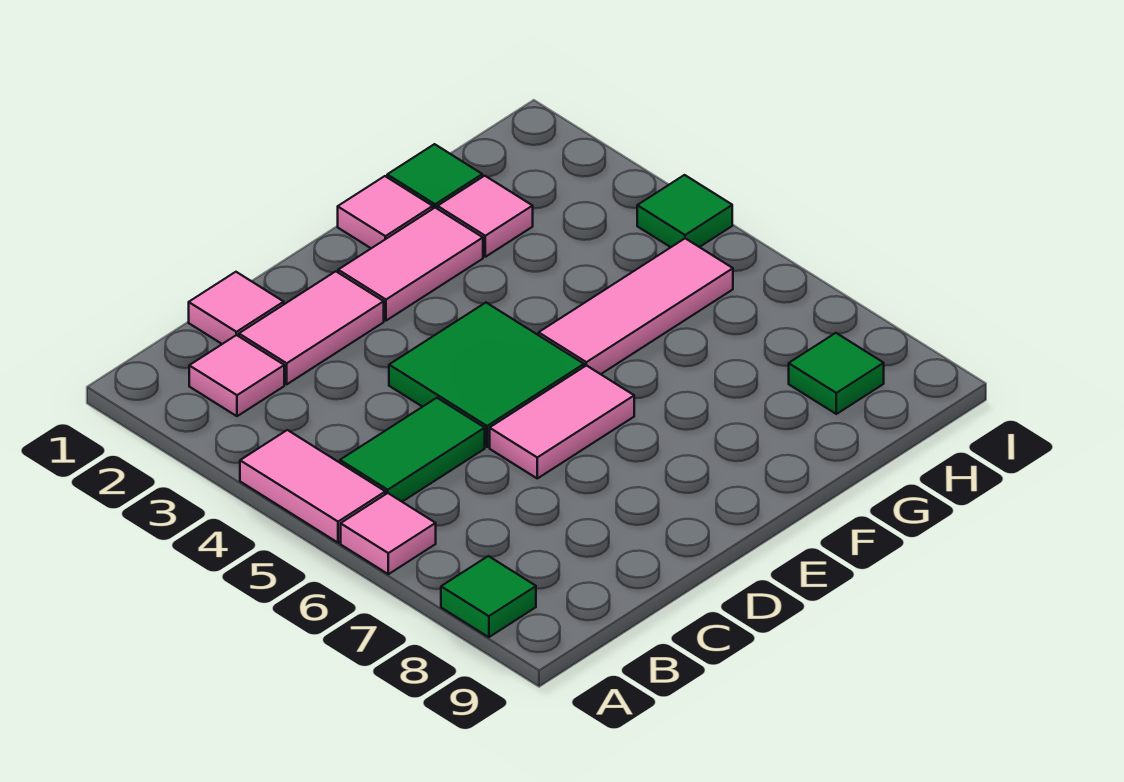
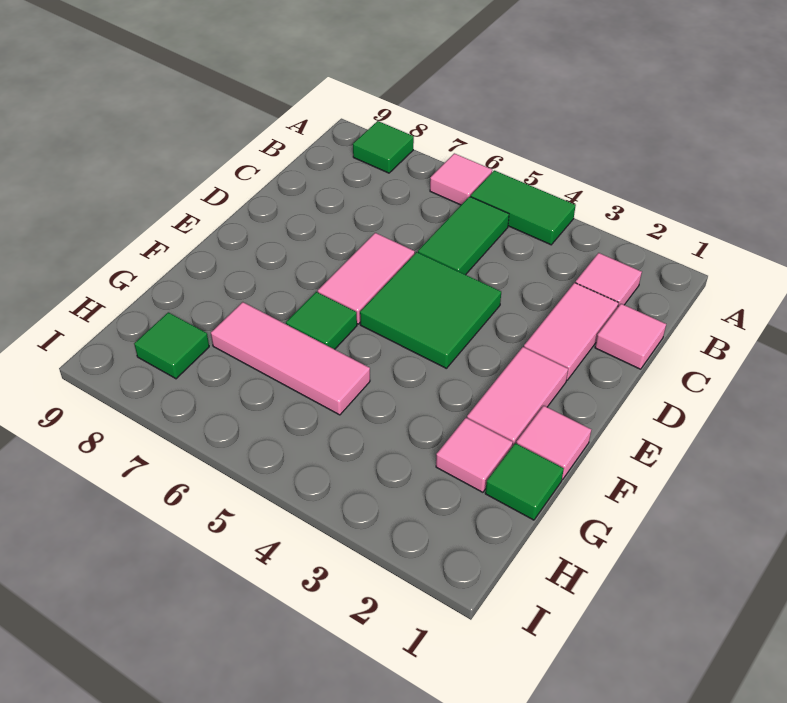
pink 1x2 tile [240,430,385,543] -> green 1x2 tile [471,170,576,245]
pink 1x3 tile [539,238,733,374] -> pink 1x3 tile turned to [211,302,370,415]
green 1x1 tile [637,175,732,247] -> green 1x1 tile moved to [286,292,357,349]

